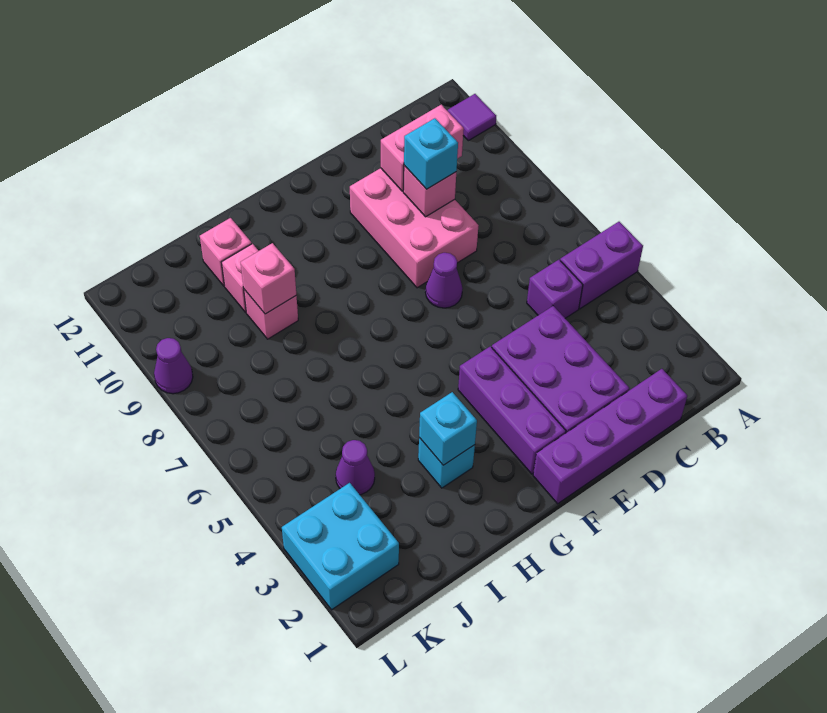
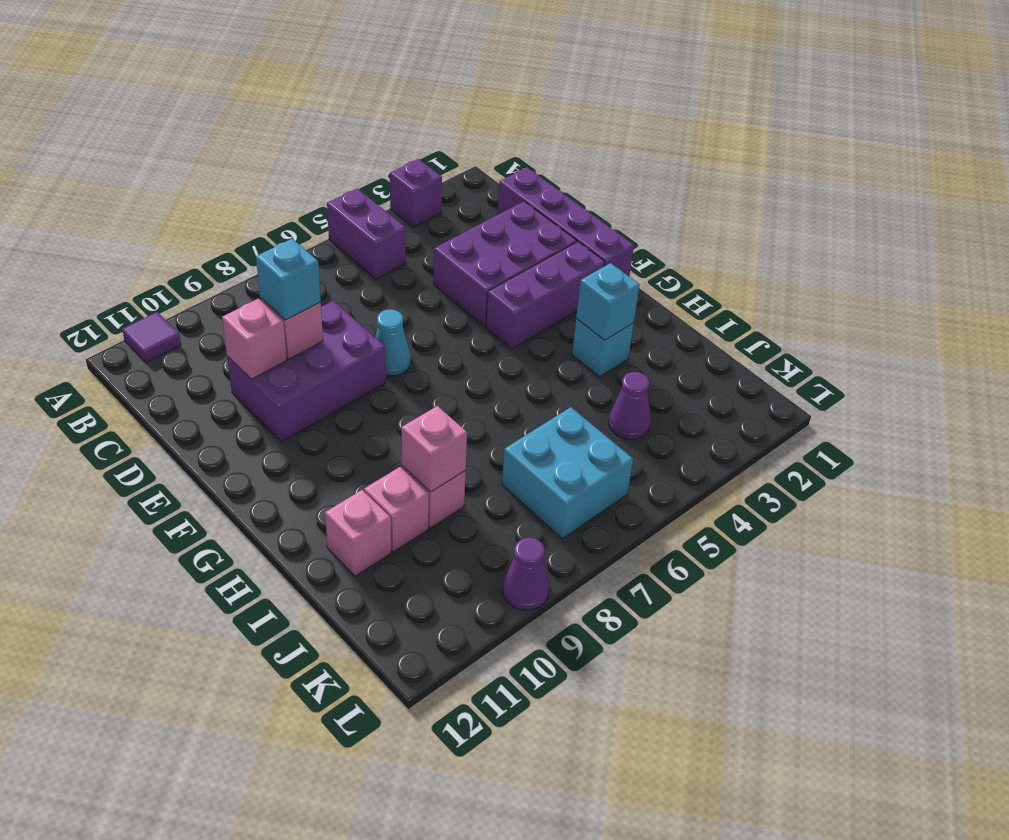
purple 1x1 brick [527,260,583,318] -> purple 1x1 brick moved to [390,159,442,227]
pink 1x2 brick [381,105,464,191] -> pink 1x1 brick [222,299,287,379]
pink 2x3 brick [350,168,479,288] -> purple 2x3 brick [227,301,386,442]
purple 1x1 cone [426,253,463,308] -> cyan 1x1 cone [375,309,411,376]
cyan 2x2 brick [282,483,399,610] -> cyan 2x2 brick moved to [502,407,633,539]

